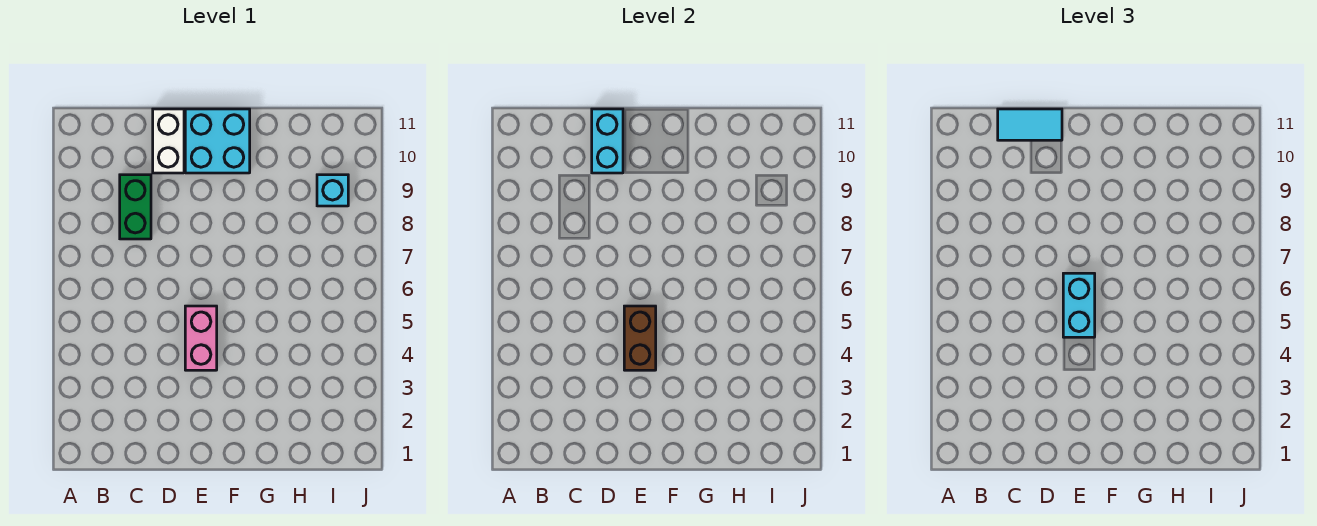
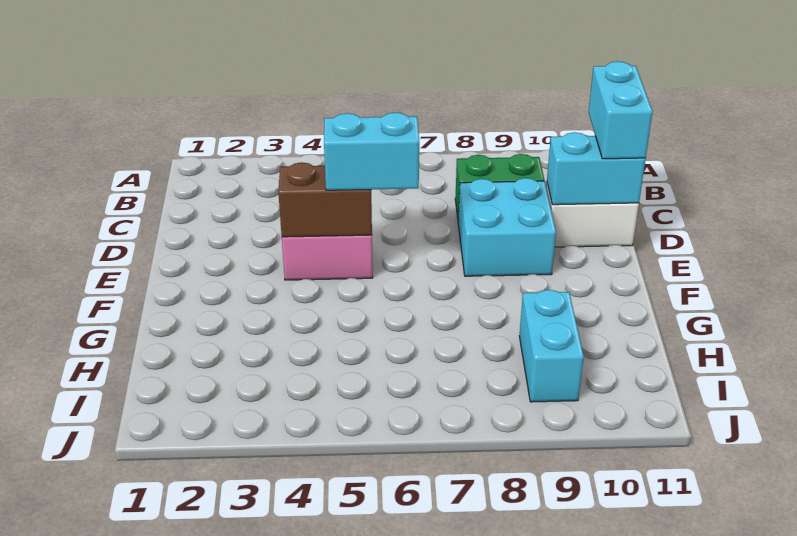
cyan 1x2 tile [998,109,1062,140] -> cyan 1x2 brick [589,62,653,159]
cyan 2x2 brick [185,109,250,173] -> cyan 2x2 brick moved to [458,178,556,276]
cyan 1x1 brick [317,175,348,206] -> cyan 1x2 brick [519,290,584,402]

